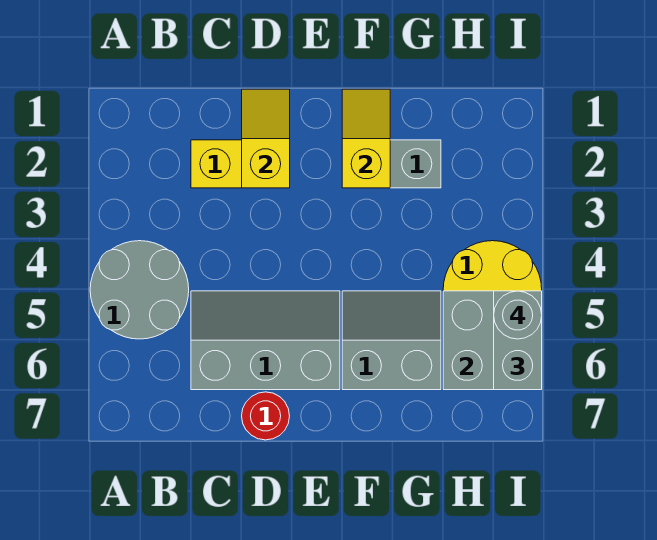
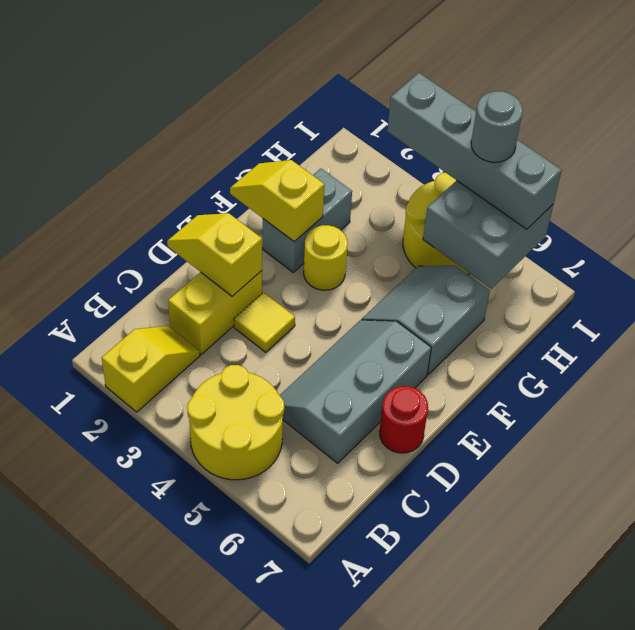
none -> yellow 1x2 slope [102,326,200,412]
grey 2x2 round brick [90,241,189,339] -> yellow 2x2 round brick [187,365,284,480]
none -> yellow 1x1 tile [234,293,295,352]
none -> yellow 1x1 round brick [304,225,348,290]
grey 1x2 brick [494,291,542,390] -> grey 1x4 brick [387,73,562,229]

